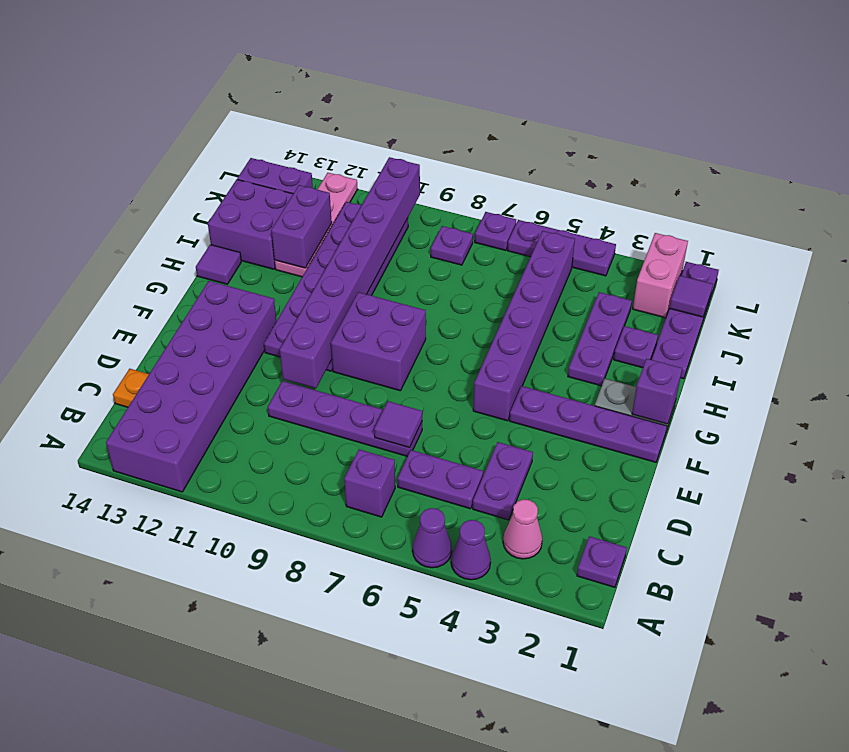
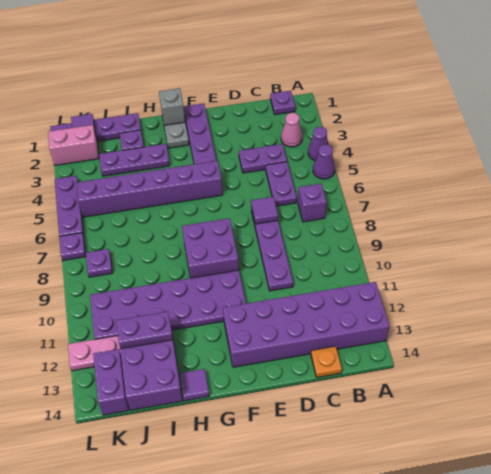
purple 1x8 brick [280,157,420,388] -> none
purple 1x1 brick [632,358,682,424] -> grey 1x1 brick [159,88,185,125]

